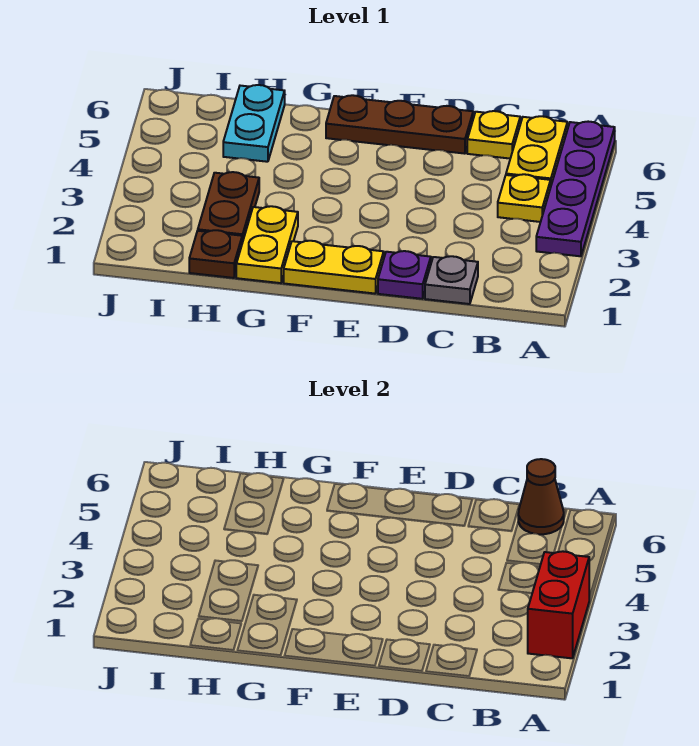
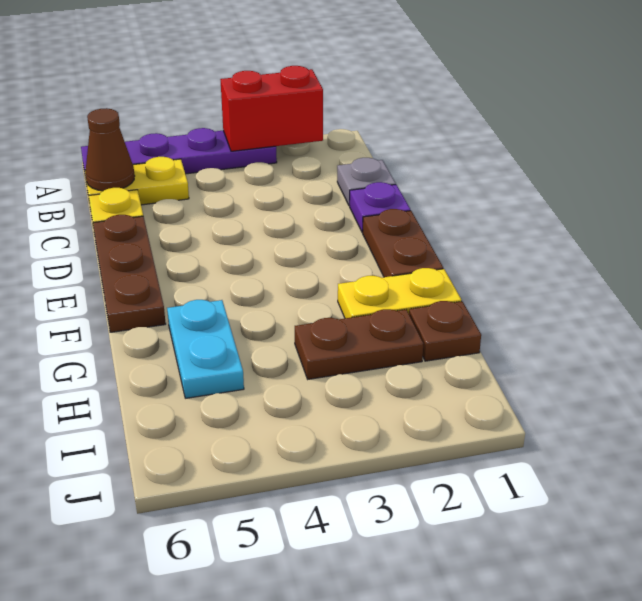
yellow 1x1 plate [498,174,551,222] -> none
yellow 1x2 plate [284,241,384,294] -> brown 1x2 plate [363,209,443,277]
cyan 1x2 plate [223,85,285,162] -> cyan 1x2 plate turned to [167,300,244,398]

